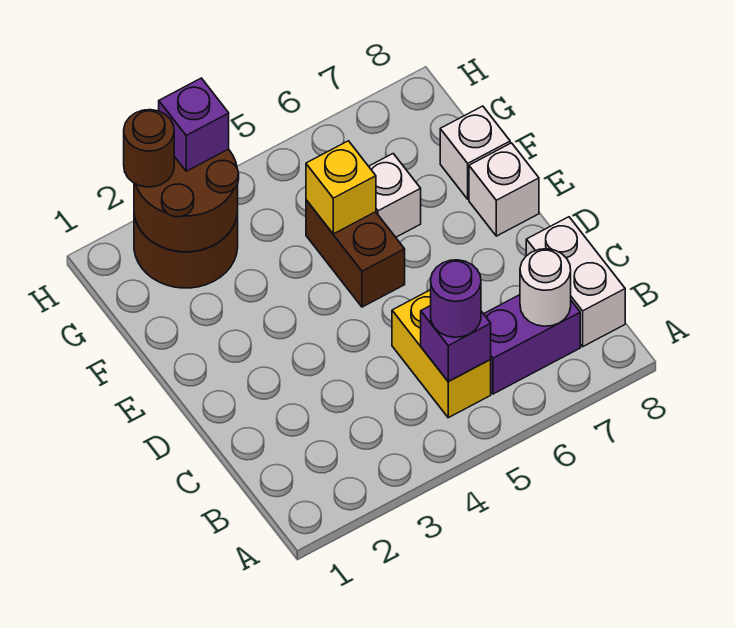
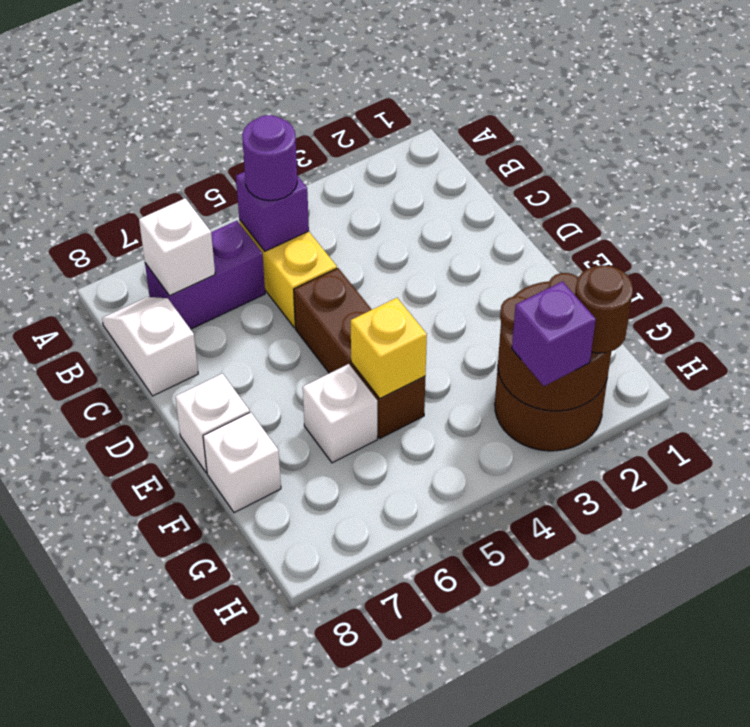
white 1x1 round brick [520,249,571,326] -> white 1x1 brick [139,198,215,296]
white 1x2 brick [526,217,625,347] -> white 1x2 slope [102,297,198,396]
brown 1x2 brick [306,200,405,307] -> brown 1x3 brick [294,268,425,438]

